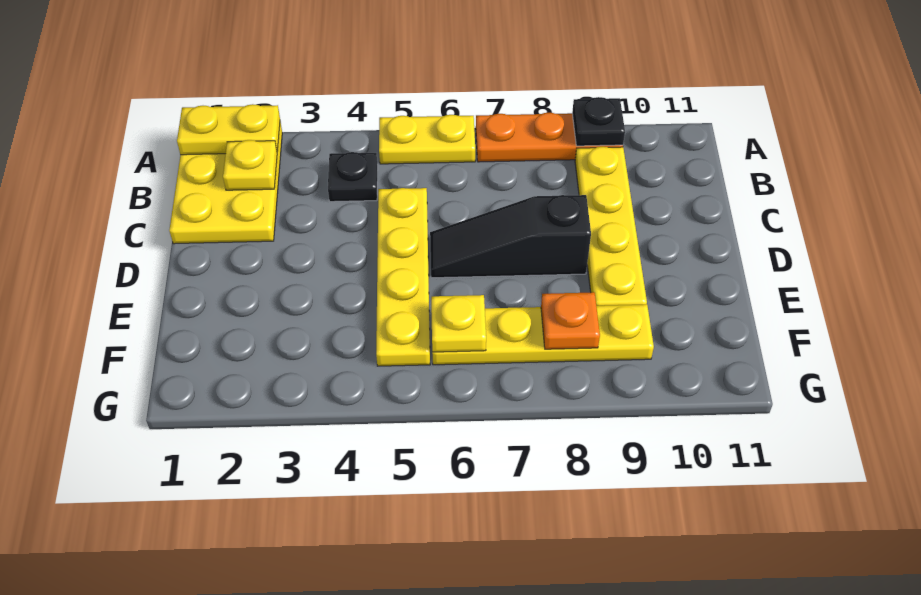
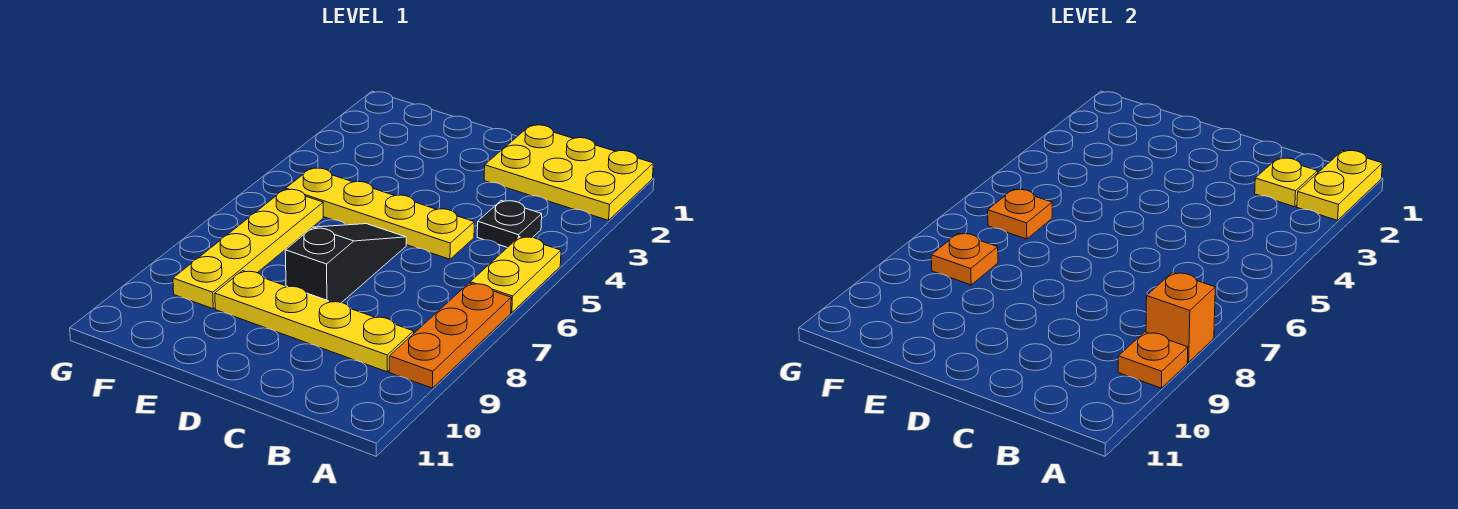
none -> orange 1x1 brick [1146,272,1215,362]
black 1x1 plate [572,97,625,146] -> orange 1x1 plate [1118,332,1188,388]
yellow 1x1 plate [431,295,486,352] -> orange 1x1 plate [988,189,1052,239]

